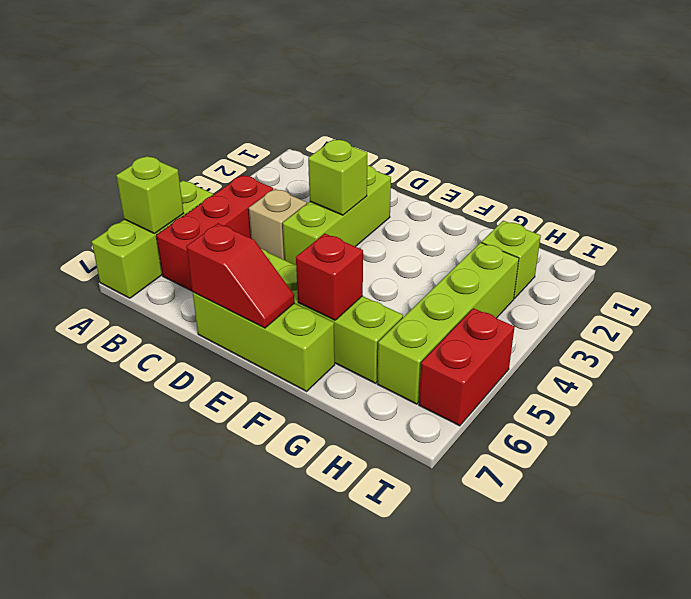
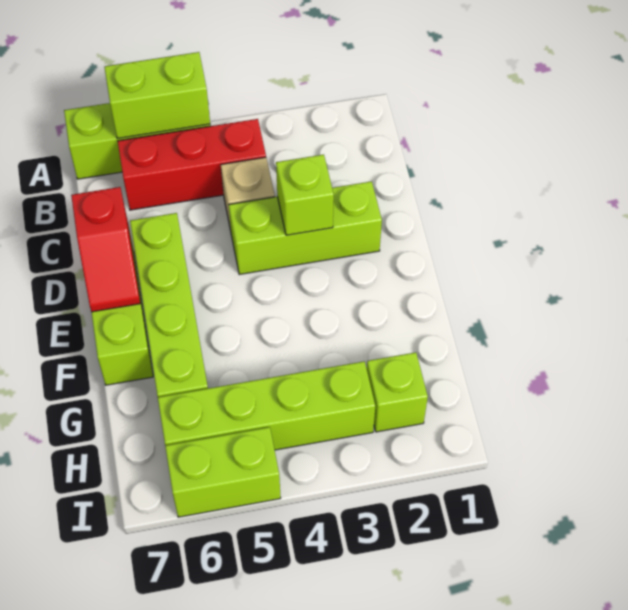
lime 1x1 brick [116,156,184,234] -> lime 1x2 brick [104,52,210,139]
red 1x1 brick [296,234,363,320] -> none
red 1x2 brick [419,308,515,426] -> lime 1x2 brick [165,427,281,517]

